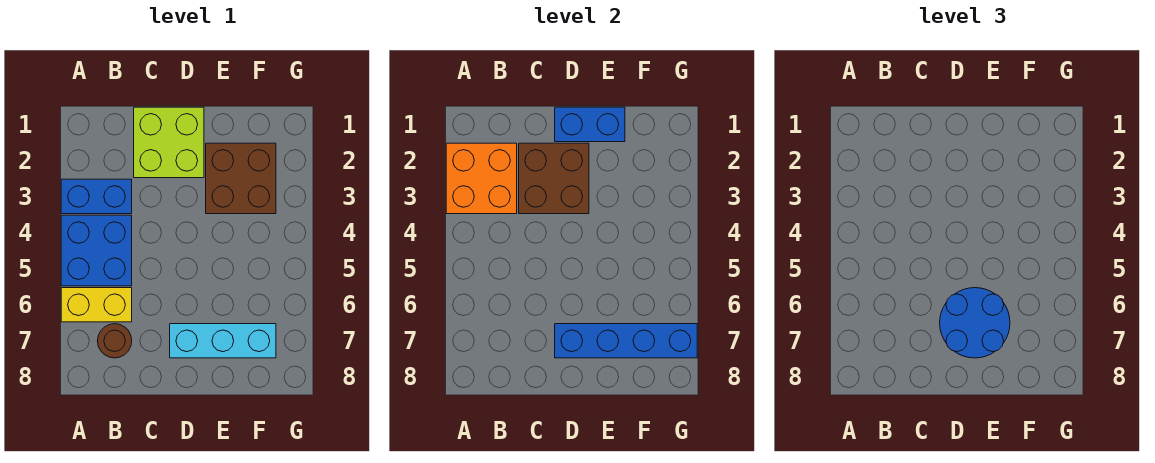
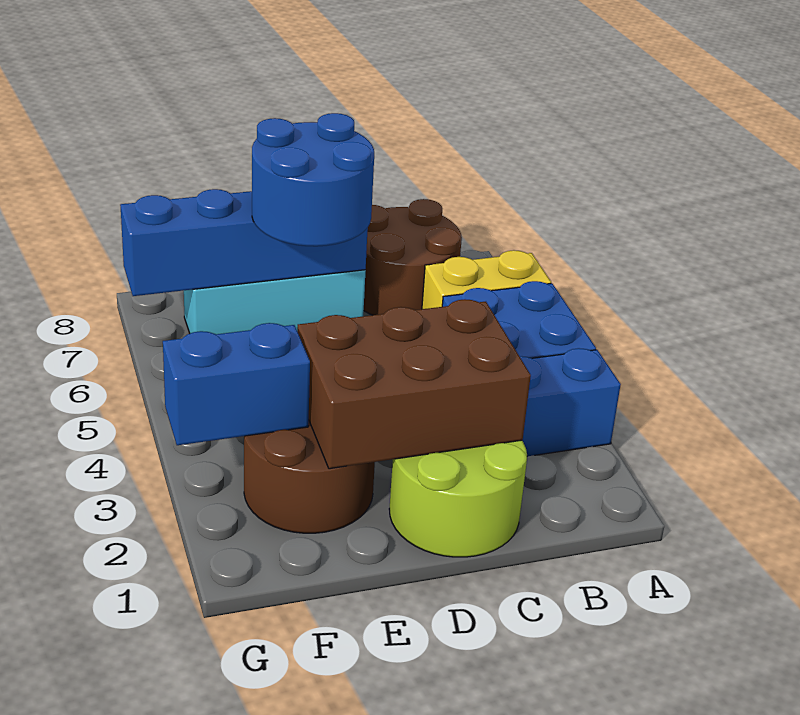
orange 2x2 brick [446,143,517,214] -> none
brown 1x1 round brick [98,324,132,358] -> brown 2x2 round brick [364,199,462,315]
lime 2x2 brick [134,107,204,178] -> lime 2x2 round brick [389,440,527,557]
brown 2x2 brick [519,143,589,214] -> brown 2x3 brick [297,299,531,469]
blue 1x2 brick [555,107,625,142] -> blue 1x2 brick moved to [163,323,310,445]
brown 2x2 brick [206,143,276,214] -> brown 2x2 round brick [244,422,375,533]

